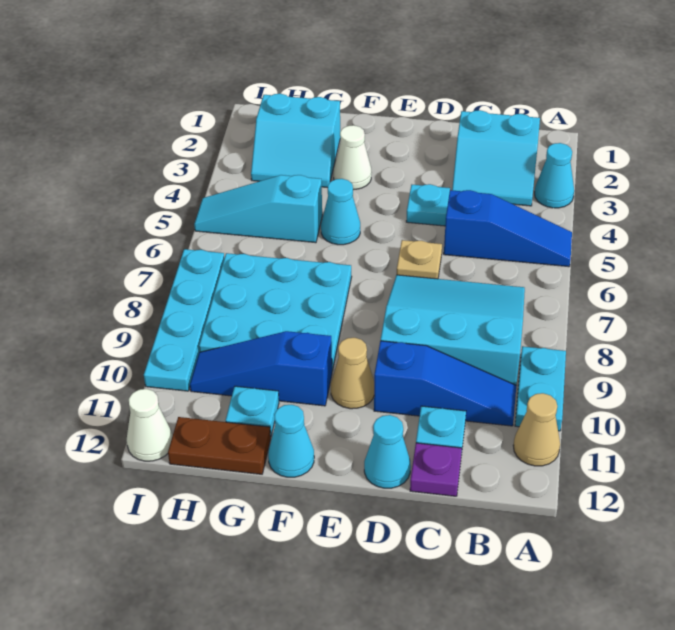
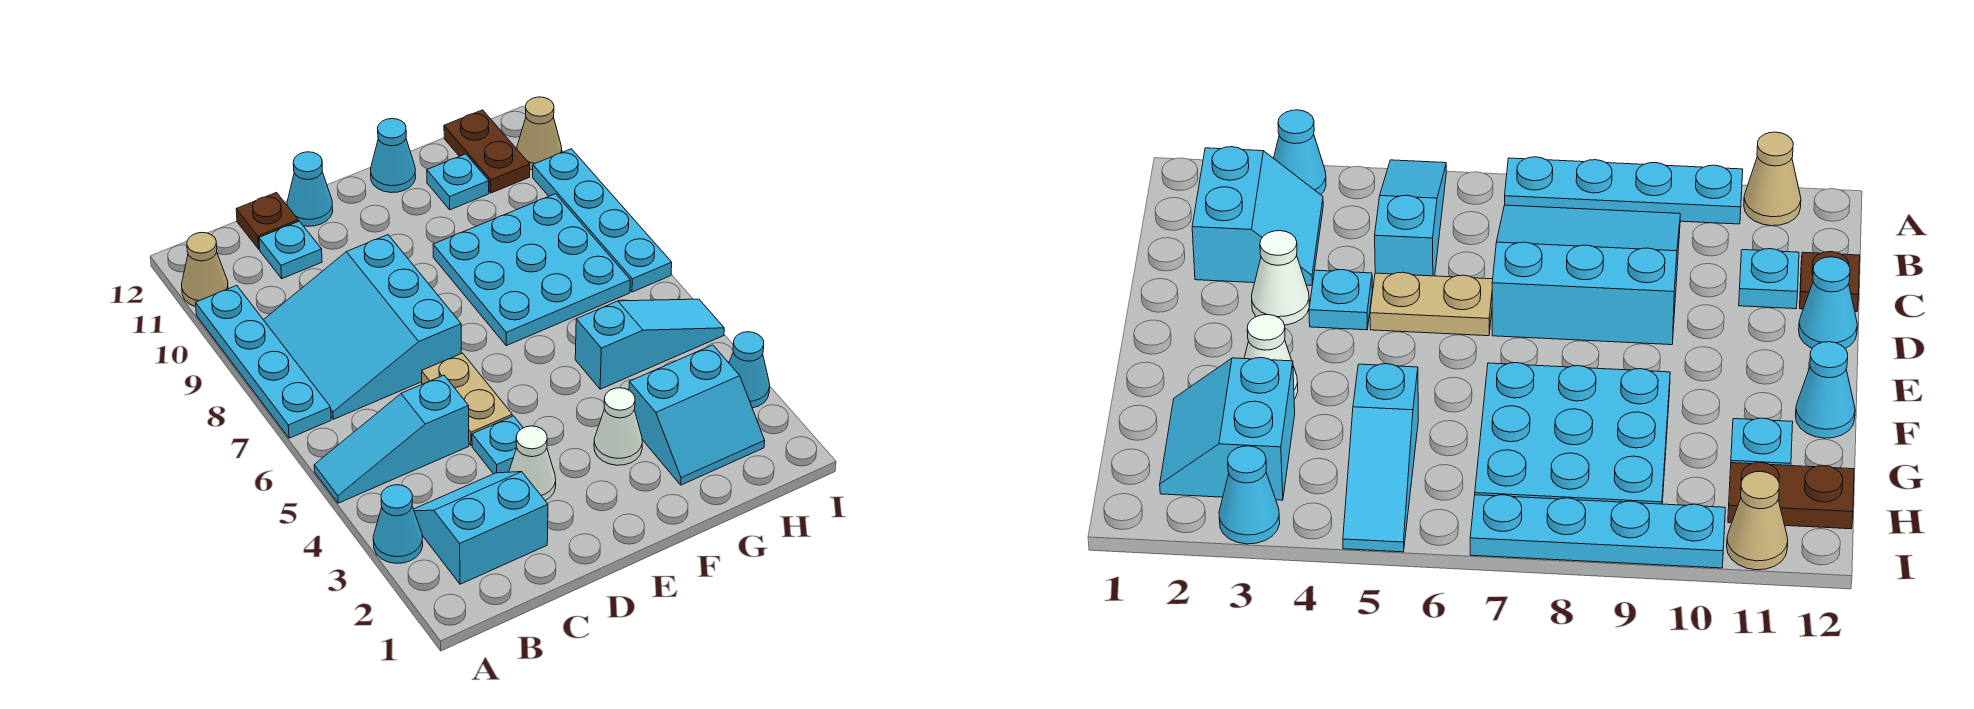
blue 1x3 slope [444,190,572,267] -> cyan 1x3 slope [314,375,469,503]
cyan 1x2 plate [515,346,566,431] -> cyan 1x4 plate [196,286,331,438]
cyan 3x3 slope [381,275,525,385] -> cyan 3x3 slope turned to [264,235,461,419]
blue 1x3 slope [374,341,516,426] -> none
purple 1x1 plate [410,443,462,496] -> brown 1x1 plate [236,193,298,249]
tan 1x1 plate [397,240,442,279] -> tan 1x2 plate [422,353,512,445]
tan 1x1 cone [331,338,374,409] -> tan 1x1 cone moved to [517,97,562,170]
cyan 1x1 cone [321,179,360,245] -> cyan 1x1 cone moved to [729,332,770,408]
blue 1x3 slope [190,331,332,406] -> none
cyan 2x2 slope [251,94,340,188] -> cyan 2x2 slope turned to [629,345,765,485]
brown 1x2 plate [168,417,271,474] -> brown 1x2 plate turned to [444,110,530,193]
white 1x1 cone [127,389,172,461] -> white 1x1 cone moved to [509,426,556,501]

